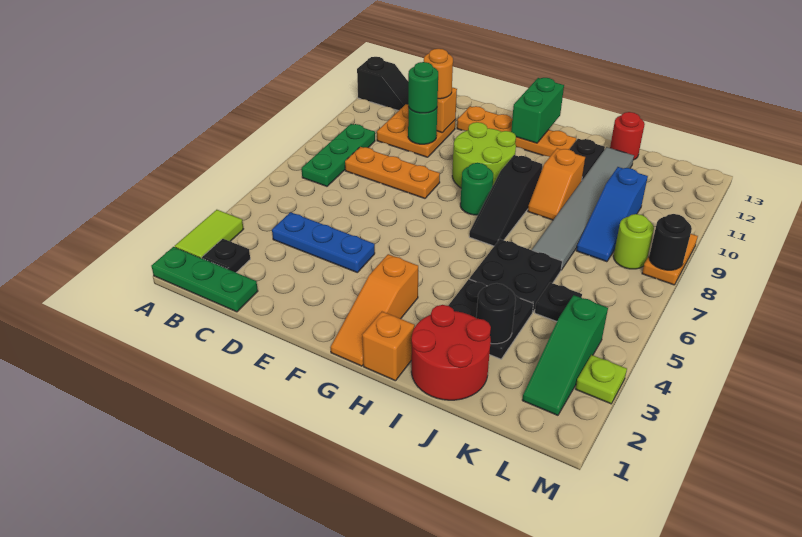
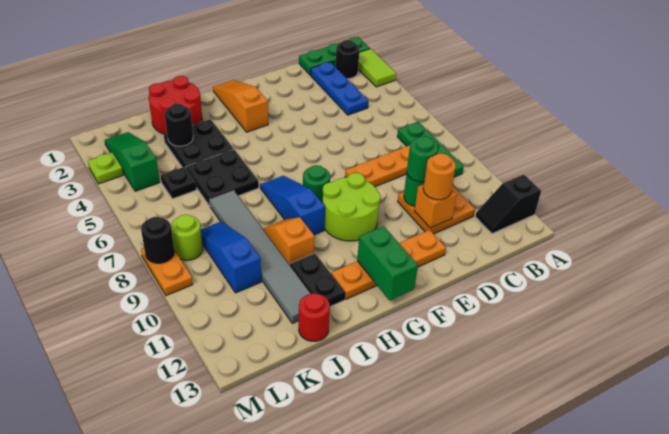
black 1x1 plate [202,239,250,272] -> black 1x1 round brick [336,40,359,79]
blue 1x3 plate [272,212,375,273] -> blue 1x3 plate turned to [311,62,368,115]
orange 1x1 brick [362,312,415,381] -> none
black 1x3 slope [469,155,542,246] -> blue 1x3 slope [260,176,325,235]

